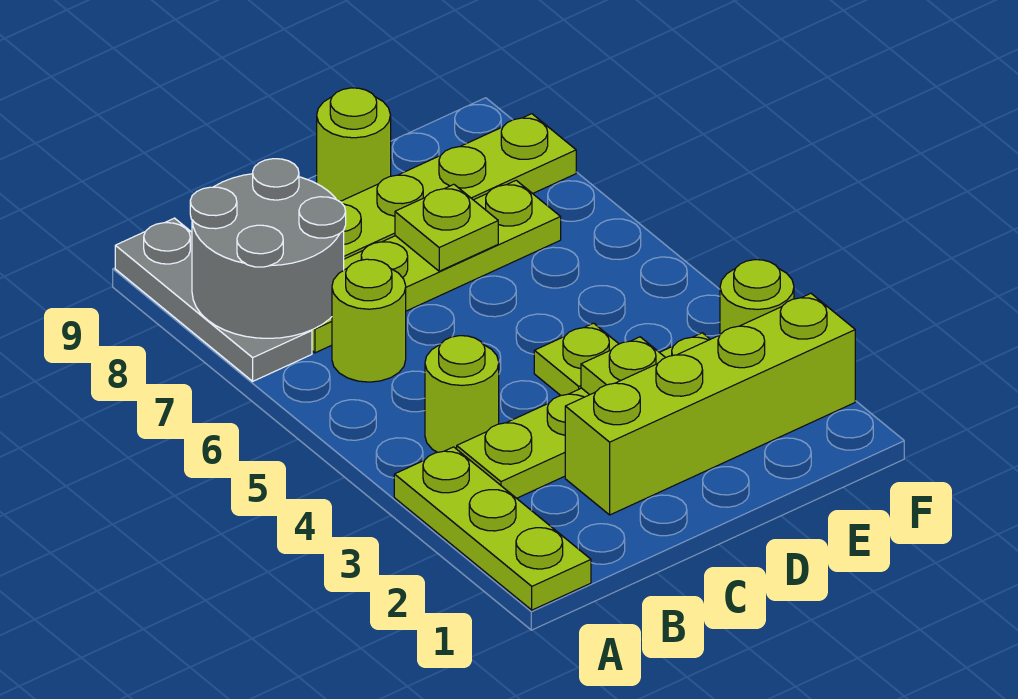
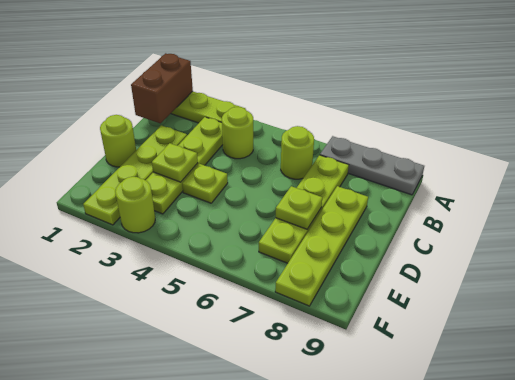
none -> brown 1x2 brick [131,53,193,123]
grey 2x2 round brick [190,159,346,338] -> none
lime 1x4 brick [565,293,855,515] -> lime 1x4 plate [83,125,187,225]
lime 1x1 round brick [317,88,391,202] -> lime 1x1 round brick moved to [100,115,136,167]

